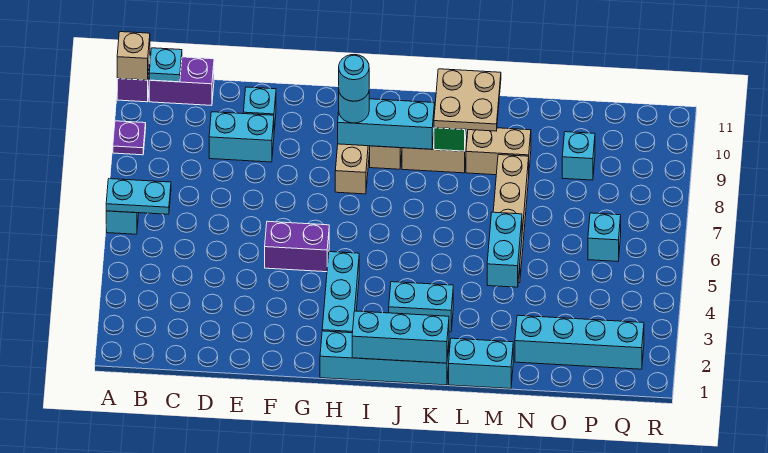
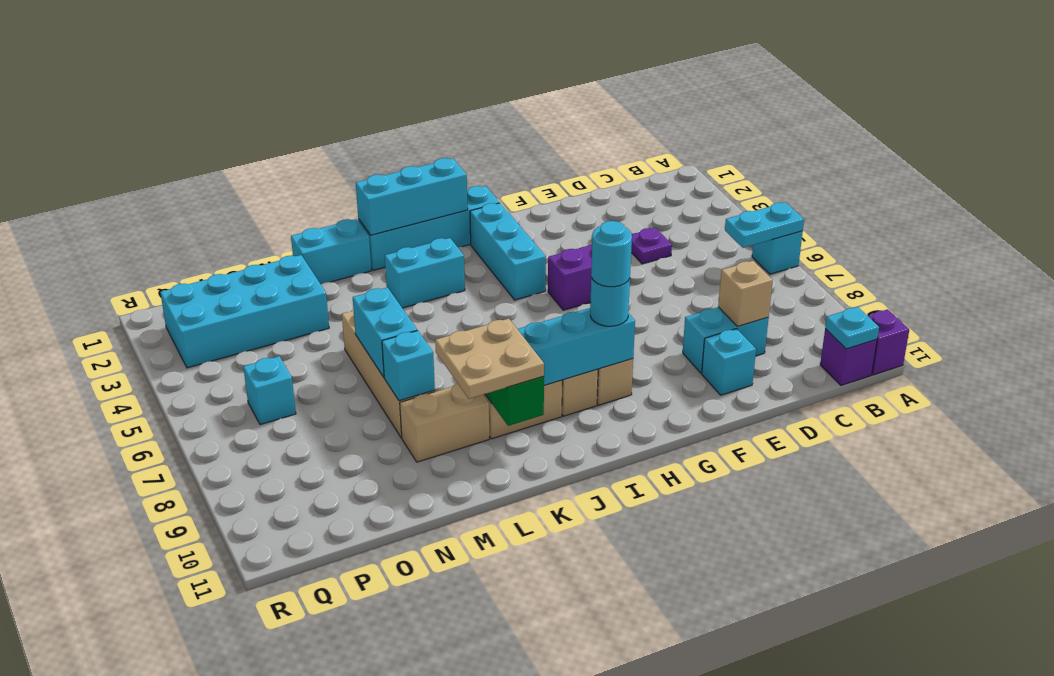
purple 1x1 plate [113,121,146,155] -> purple 1x1 plate moved to [631,228,672,264]
tan 1x1 brick [117,32,150,80] -> tan 1x1 brick moved to [718,261,773,326]
purple 1x2 brick [149,57,214,105] -> purple 1x1 brick [820,329,877,385]
cyan 1x2 brick [487,212,522,287] -> cyan 1x2 brick moved to [353,288,417,377]
cyan 1x4 brick [515,315,644,369] -> cyan 2x4 brick [160,255,329,368]
cyan 1x1 brick [562,132,595,180] -> cyan 1x1 brick moved to [382,331,435,401]

